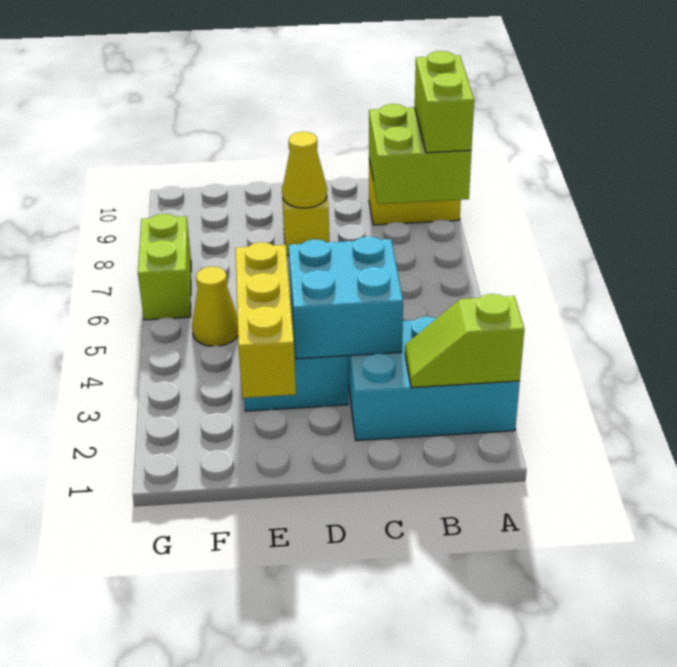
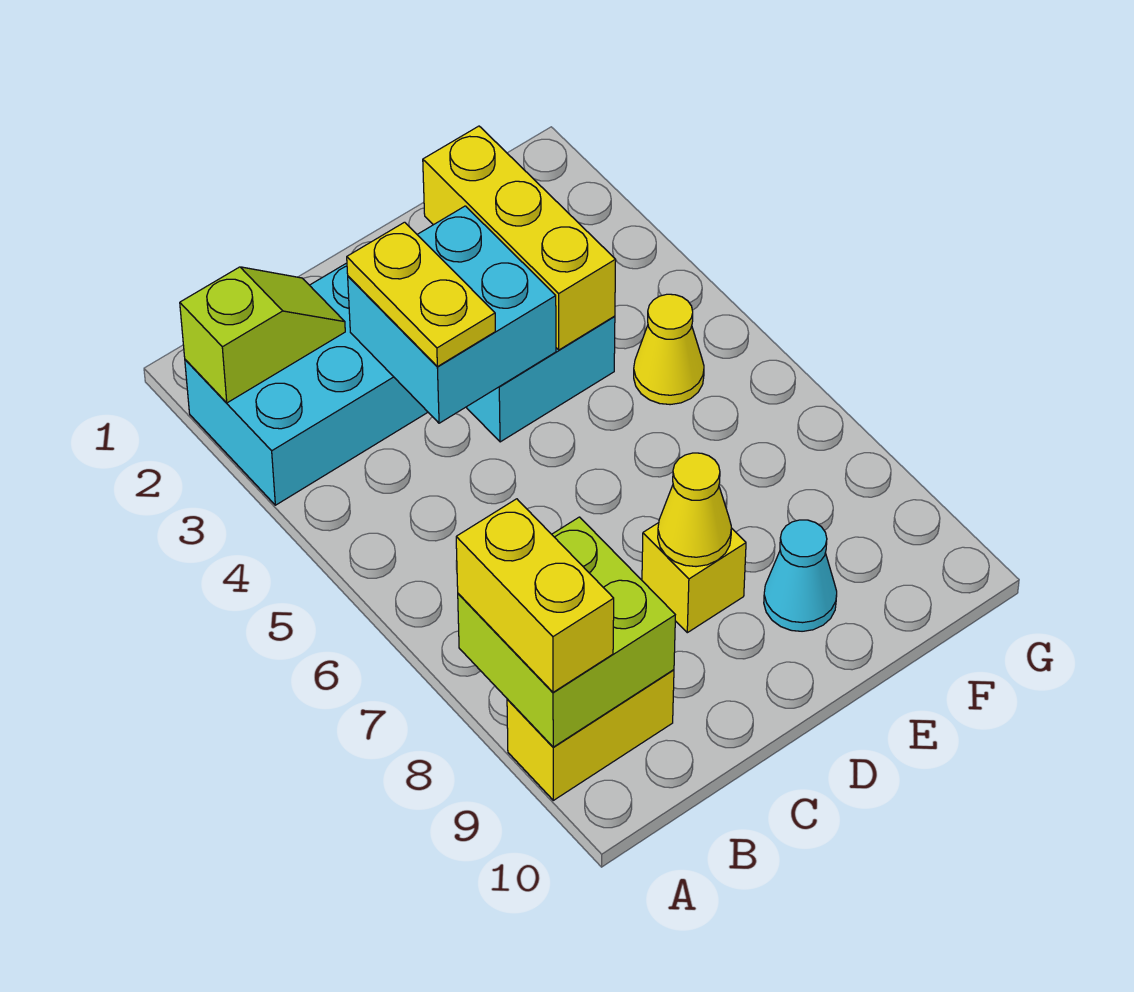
lime 1x2 brick [415,51,474,153] -> yellow 1x2 brick [456,499,614,692]
none -> yellow 1x2 plate [347,222,495,367]
none -> cyan 1x1 cone [764,520,837,631]
lime 1x2 brick [138,214,191,320] -> none

